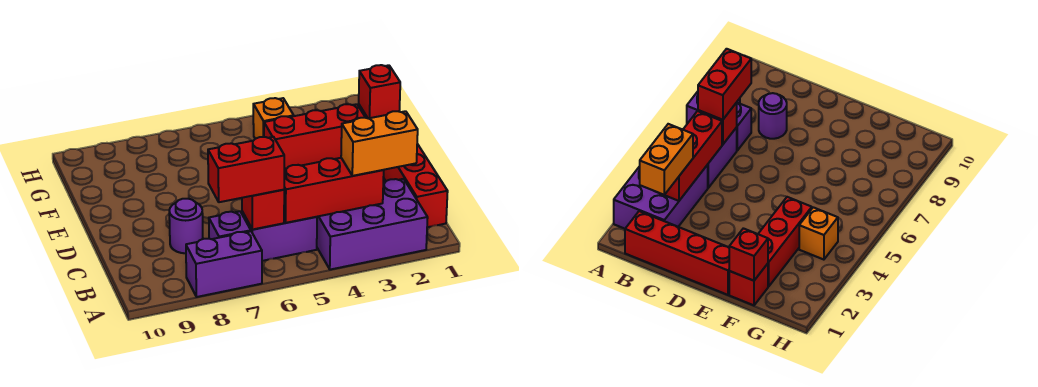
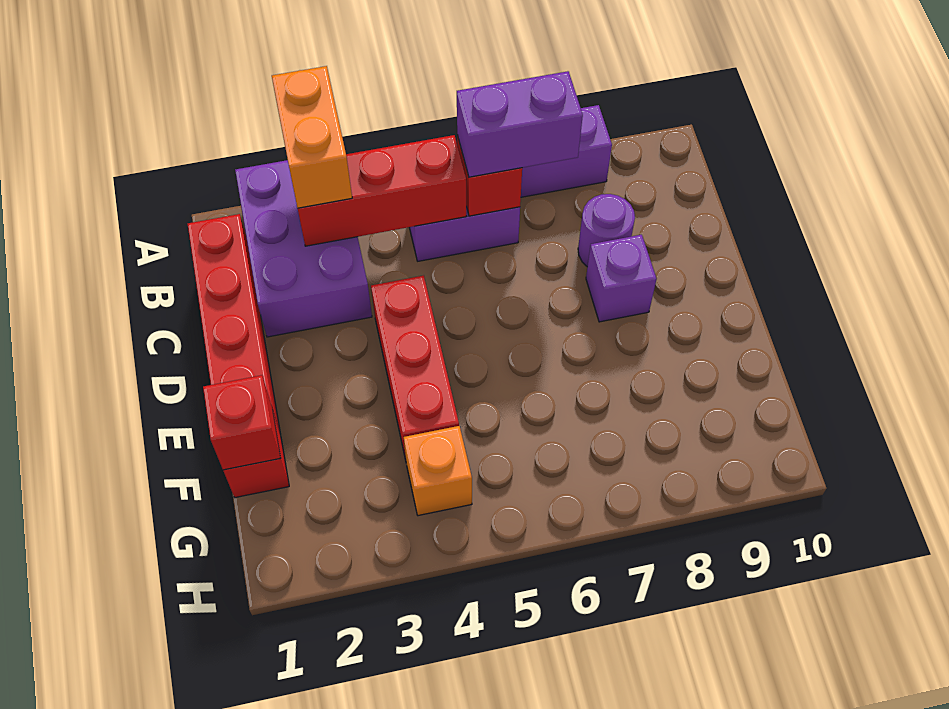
purple 2x3 brick [317,179,428,270] -> purple 2x3 brick turned to [235,160,372,337]
orange 1x2 brick [341,111,418,176] -> orange 1x2 brick turned to [272,66,352,208]
red 1x2 brick [208,137,284,202] -> purple 1x2 brick [457,71,583,177]
purple 1x1 brick [209,211,251,239] -> purple 1x1 brick moved to [586,235,656,322]
red 1x3 brick [264,104,365,169] -> red 1x3 brick turned to [371,276,459,460]

